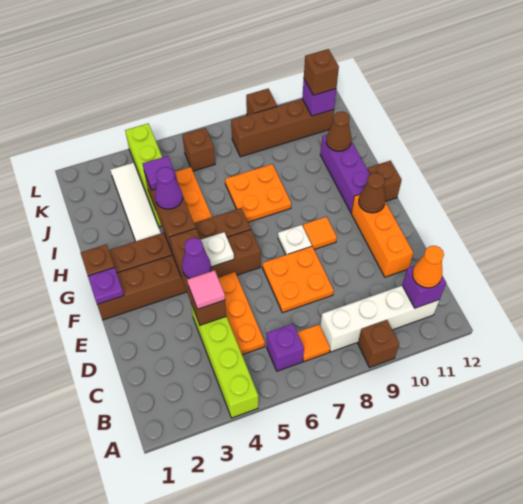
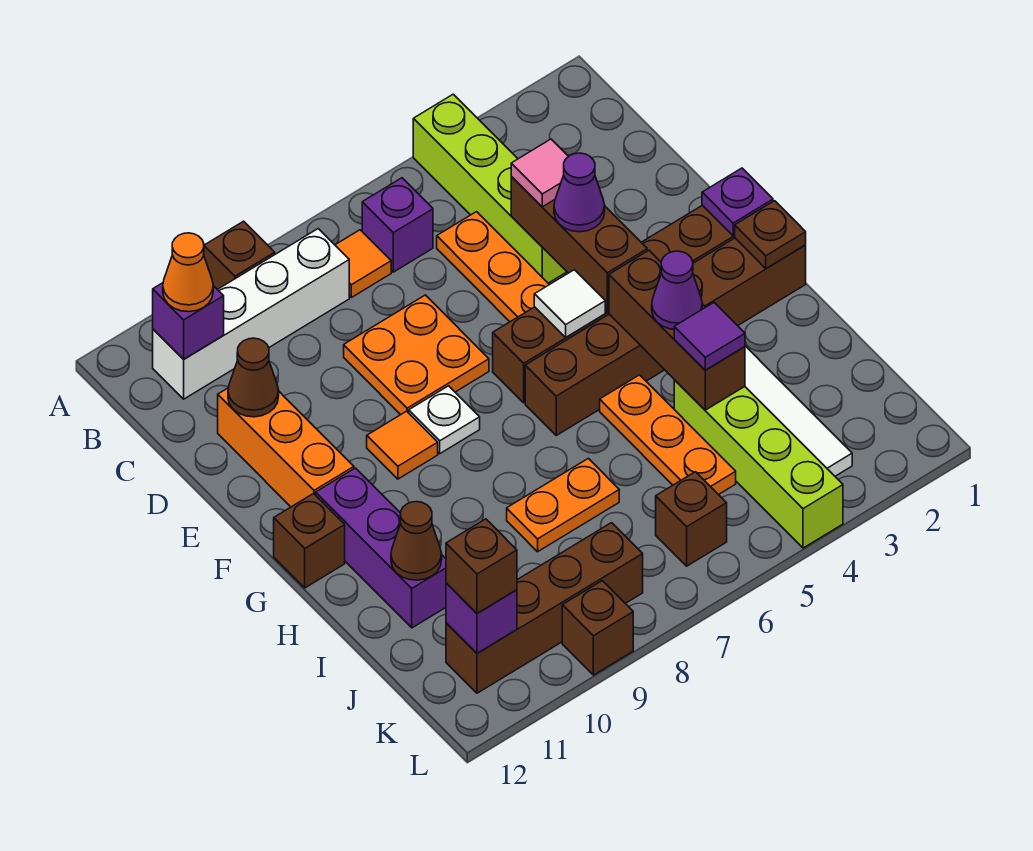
white 1x1 plate [201,232,234,267] -> white 1x1 tile [534,270,605,337]
brown 1x1 cone [359,173,385,213] -> brown 1x1 cone moved to [228,338,279,417]
orange 2x2 plate [225,164,291,222] -> orange 1x2 plate [507,458,619,552]

